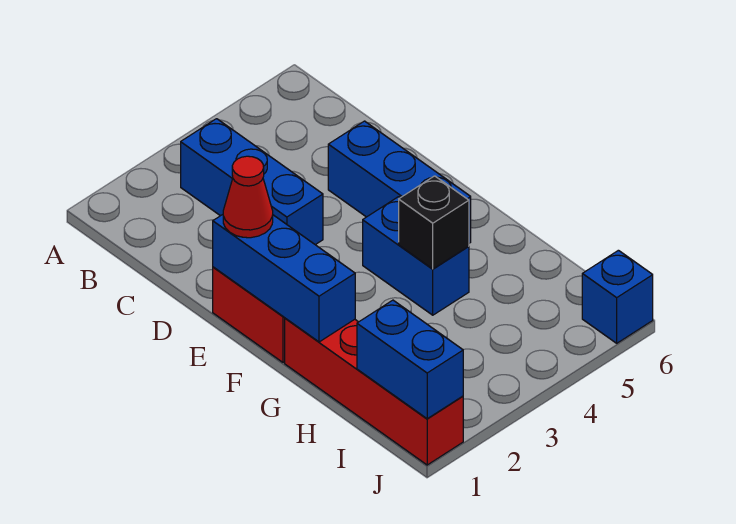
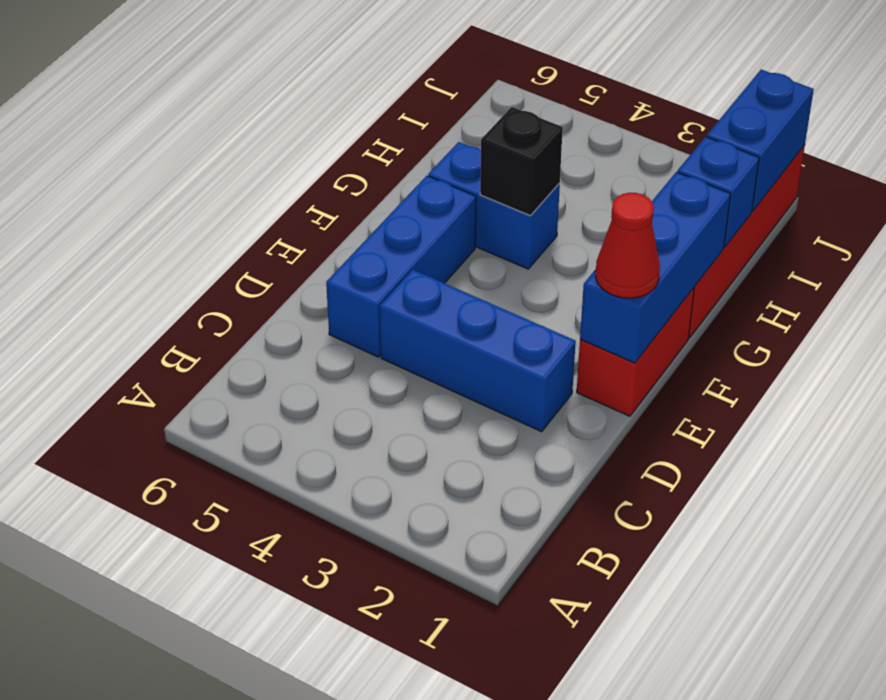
blue 1x3 brick [181,119,323,245] -> blue 1x3 brick turned to [380,270,576,432]
blue 1x2 brick [363,197,469,315] -> blue 1x2 brick turned to [428,142,560,269]
blue 1x1 brick [582,250,653,343] -> blue 1x1 brick moved to [677,137,759,247]

